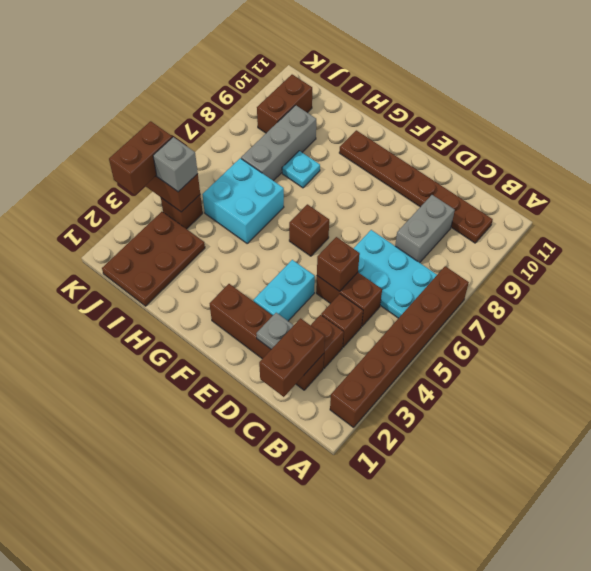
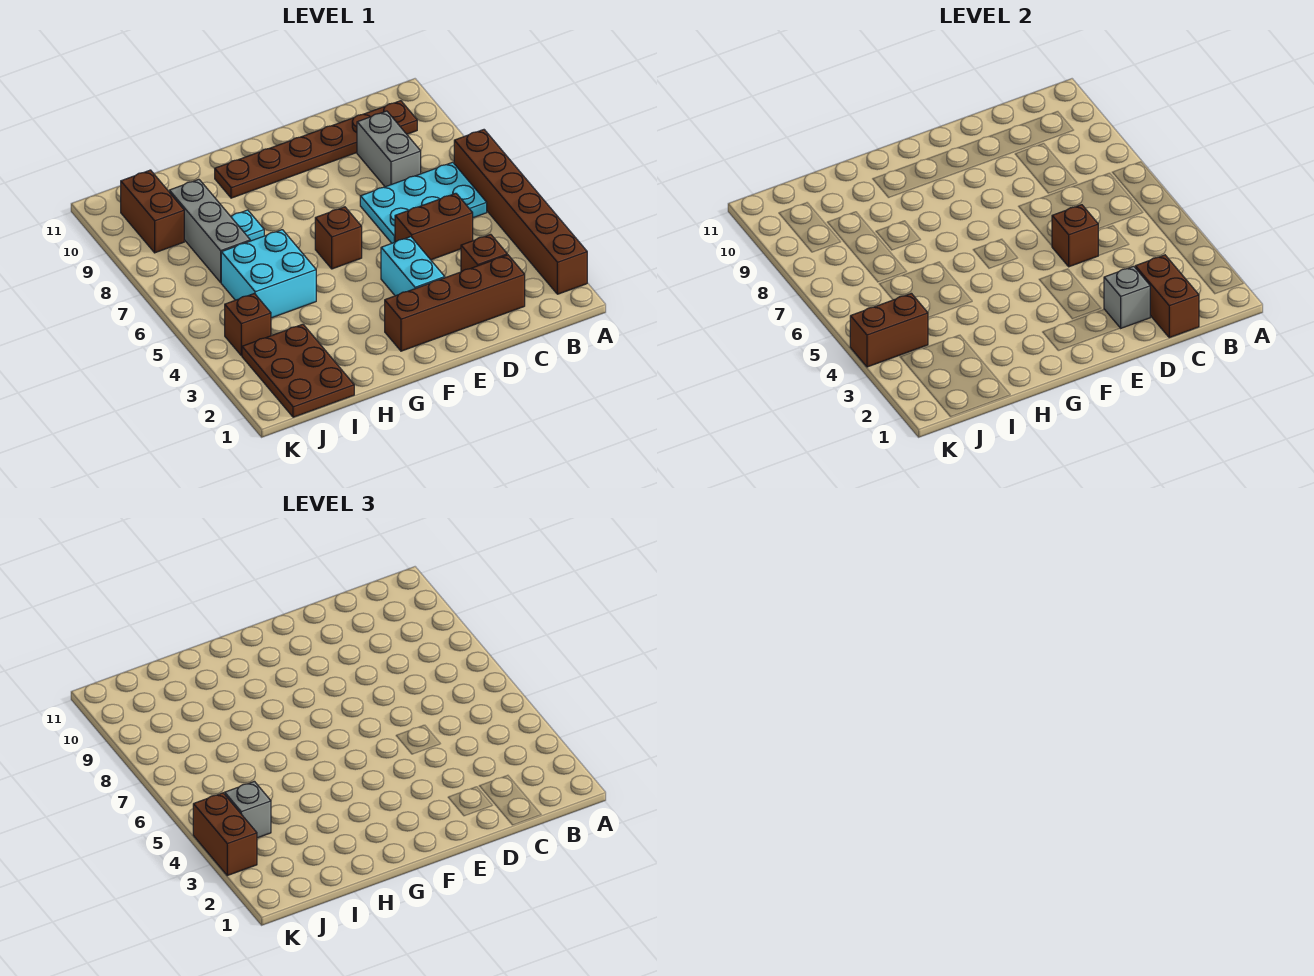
brown 1x1 brick [321,294,363,347] -> none
grey 1x1 plate [256,313,294,349] -> grey 1x1 brick [1104,266,1150,328]

